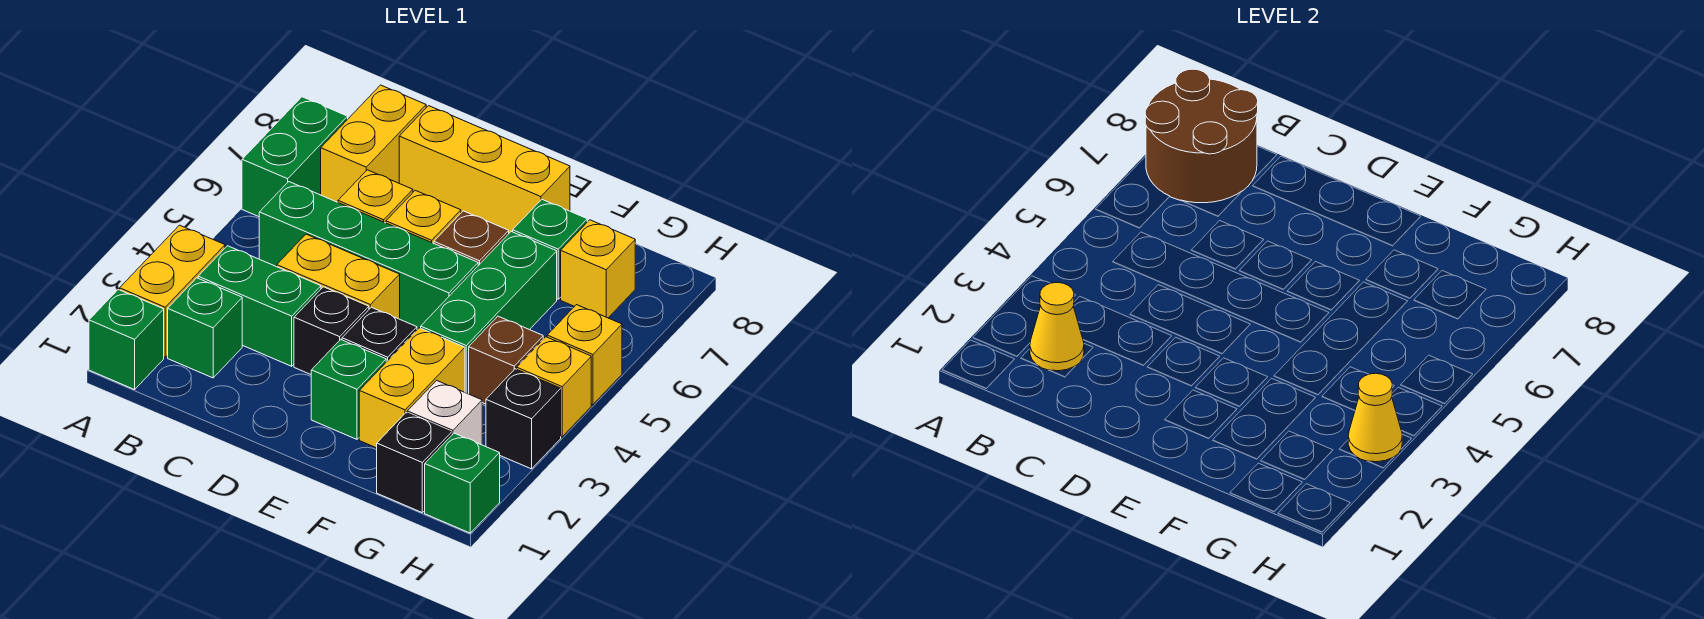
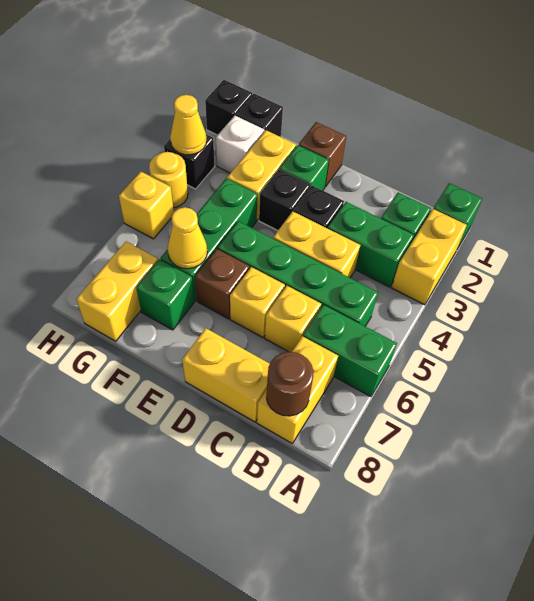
green 1x2 brick [242,97,348,217] -> green 1x2 brick turned to [303,305,397,397]
brown 2x2 round brick [1145,69,1258,203] -> brown 1x1 round brick [266,352,313,416]
yellow 1x1 cone [1030,282,1084,371] -> yellow 1x1 cone moved to [168,207,207,269]
yellow 1x3 brick [399,106,570,233] -> yellow 1x2 brick [182,328,270,422]
brown 1x1 brick [469,316,543,404] -> brown 1x1 brick moved to [299,122,346,187]
yellow 1x1 brick [561,220,635,318] -> yellow 1x2 brick [76,241,158,341]
green 1x1 brick [425,433,500,533] -> black 1x1 brick [205,80,252,135]
yellow 1x1 brick [517,337,591,437] -> yellow 1x1 round brick [149,152,188,208]

